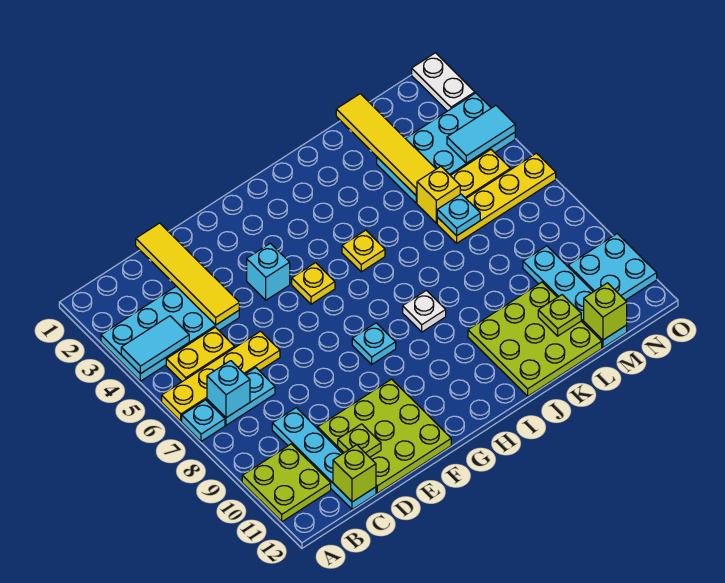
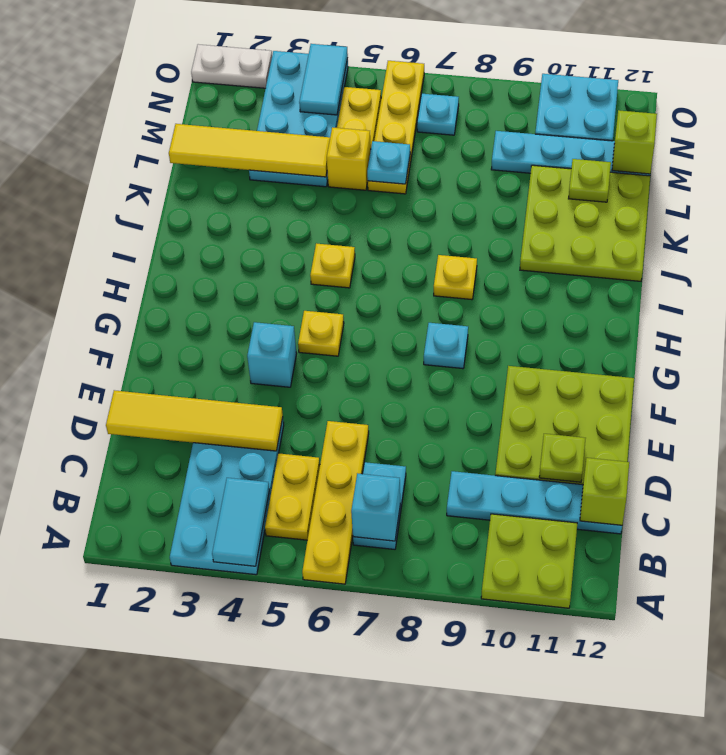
cyan 1x1 plate [182,400,225,441] -> cyan 1x1 plate moved to [417,94,459,135]
white 1x1 plate [403,291,446,332] -> yellow 1x1 plate [434,255,477,300]

